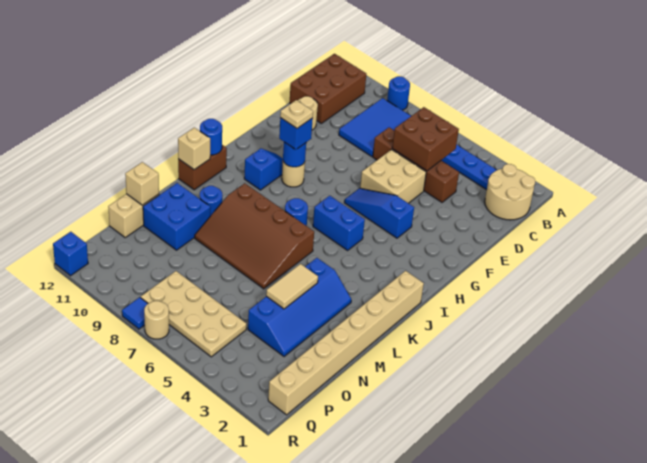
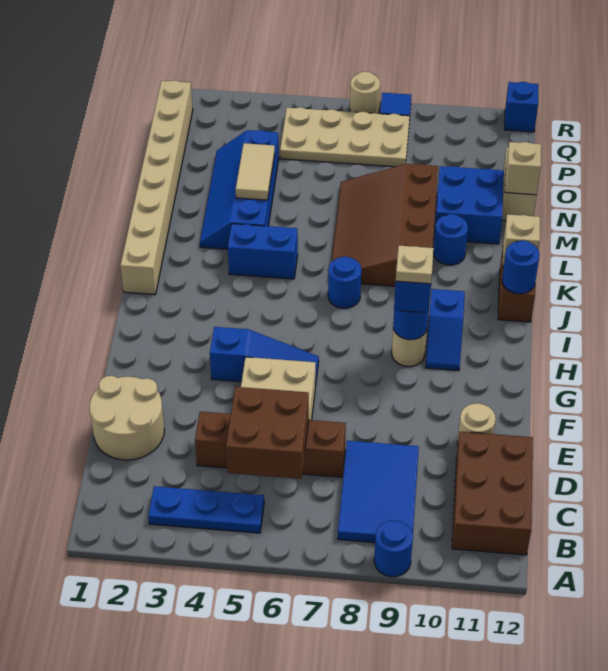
tan 2x2 round brick [485,164,535,220] -> tan 2x2 round brick moved to [90,376,164,460]
blue 1x2 brick [313,196,365,250] -> blue 1x2 brick moved to [228,224,298,279]
brown 3x4 slope [195,183,314,289] -> brown 3x4 slope turned to [332,164,438,286]

